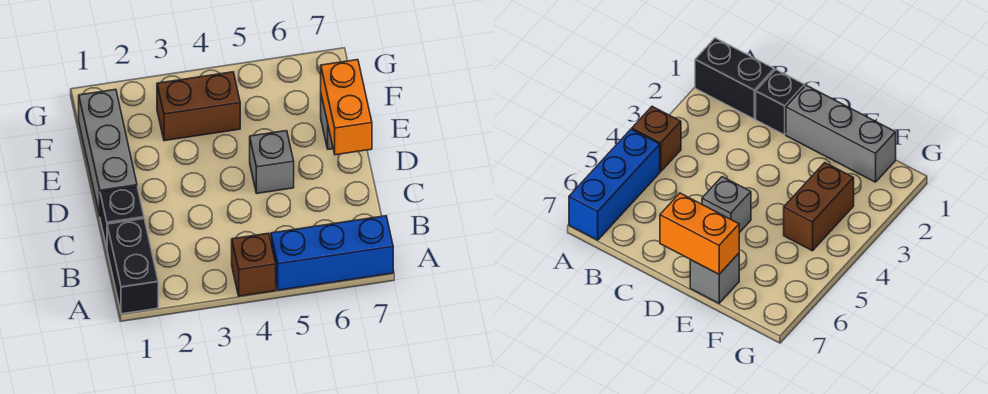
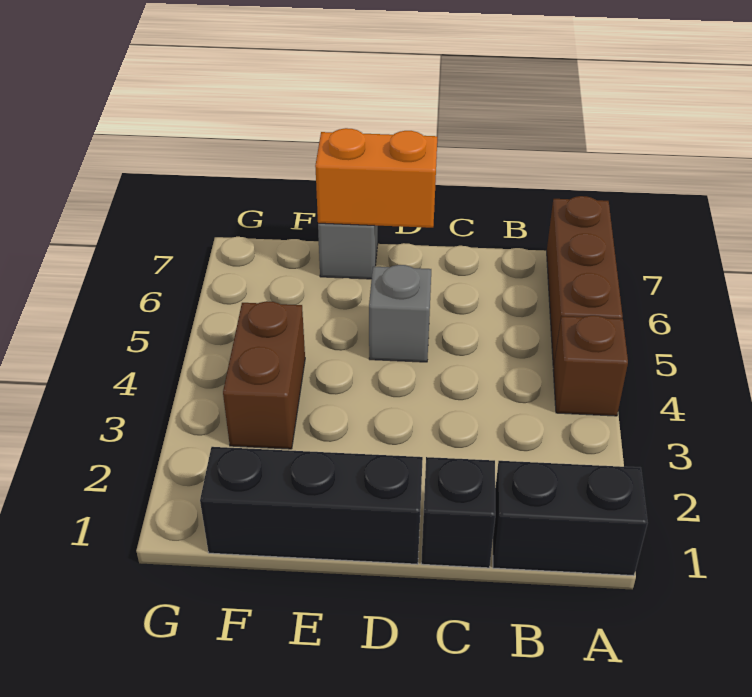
blue 1x3 brick [271,216,393,290] -> brown 1x3 brick [547,196,623,367]
grey 1x3 brick [79,89,137,215] -> black 1x3 brick [200,447,423,564]

